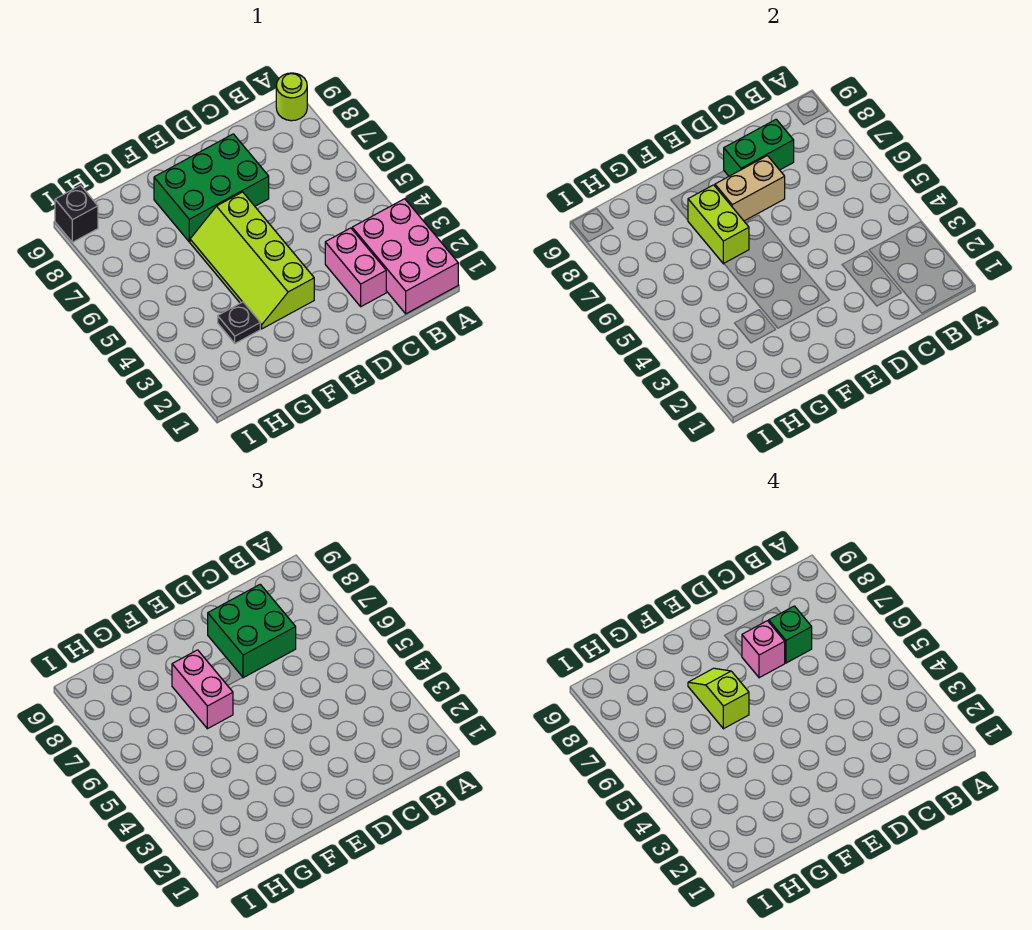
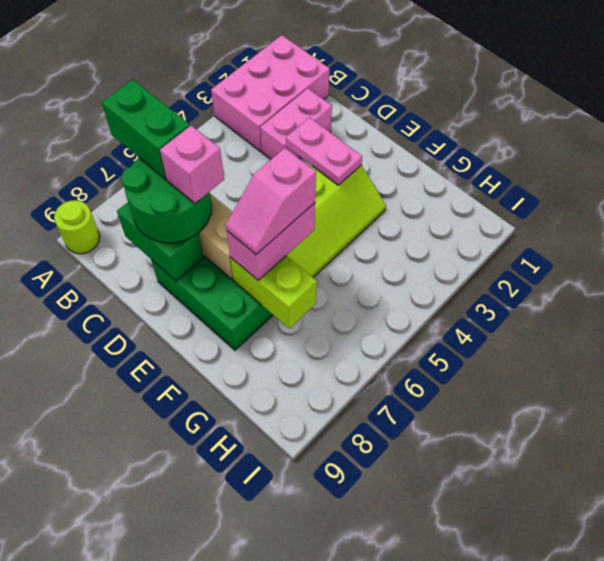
green 2x2 brick [208,584,296,678] -> green 2x2 round brick [122,158,212,243]
green 1x1 brick [769,606,812,663] -> green 1x2 brick [102,80,190,179]
none -> pink 1x2 plate [286,118,362,185]
lime 1x2 brick [688,185,749,264] -> lime 1x2 brick turned to [230,256,317,329]
lime 1x2 slope [688,668,749,729] -> pink 1x2 slope [226,148,316,254]
black 1x1 plate [218,302,260,343] -> none
black 1x1 brick [55,185,98,242] -> none

